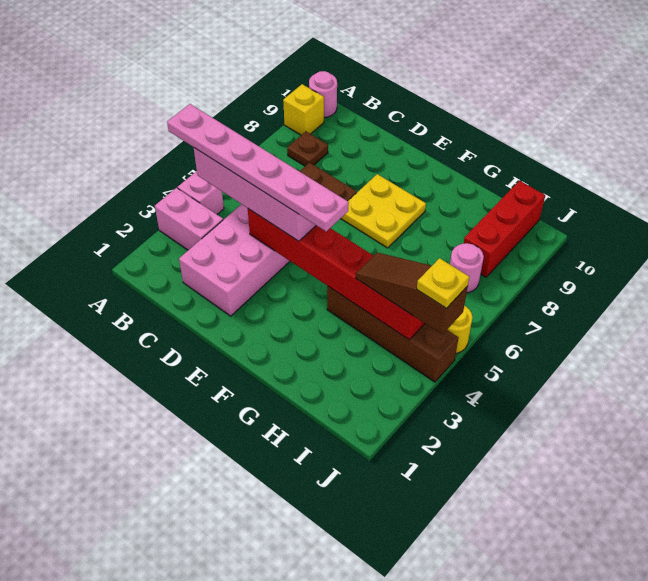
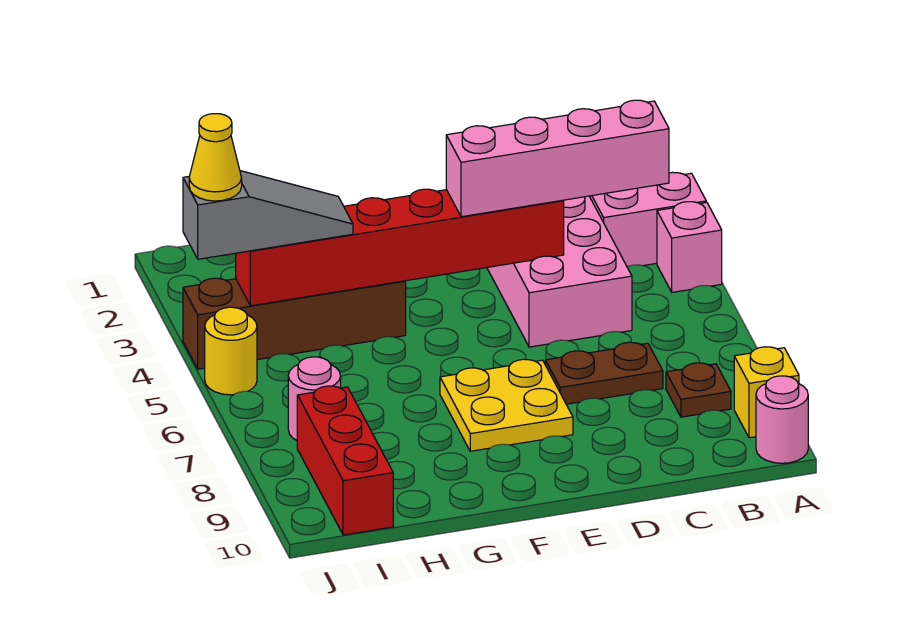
pink 1x6 plate [167,104,349,231] -> none
brown 1x3 slope [356,253,468,334] -> grey 1x3 slope [183,171,353,259]
yellow 1x1 plate [417,258,469,308] -> yellow 1x1 cone [189,114,242,201]

